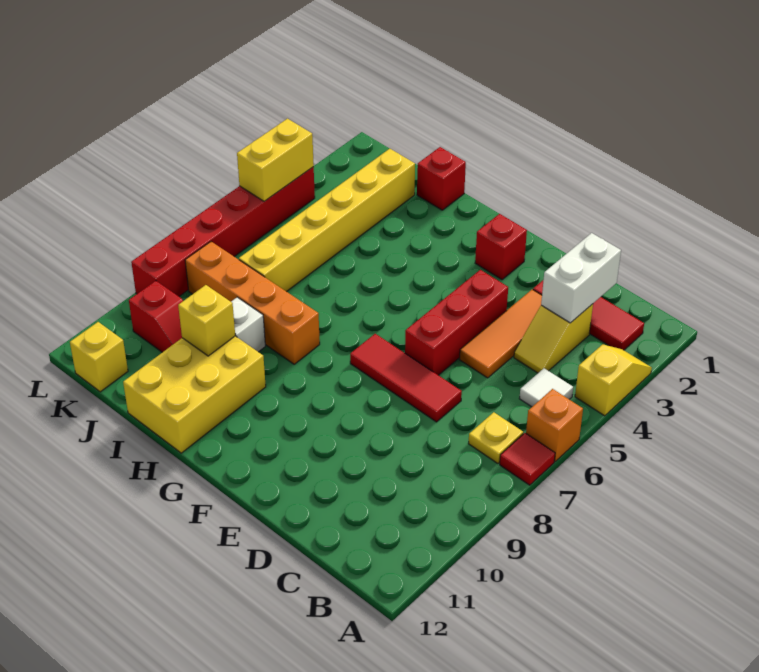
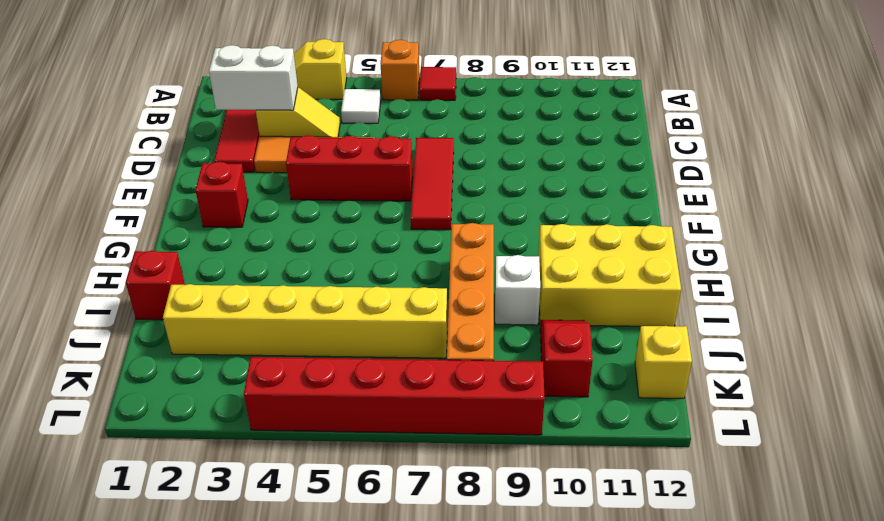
yellow 1x1 plate [468,412,523,464] -> none
yellow 1x1 brick [178,285,235,356] -> none
yellow 1x2 brick [237,119,314,201] -> none

